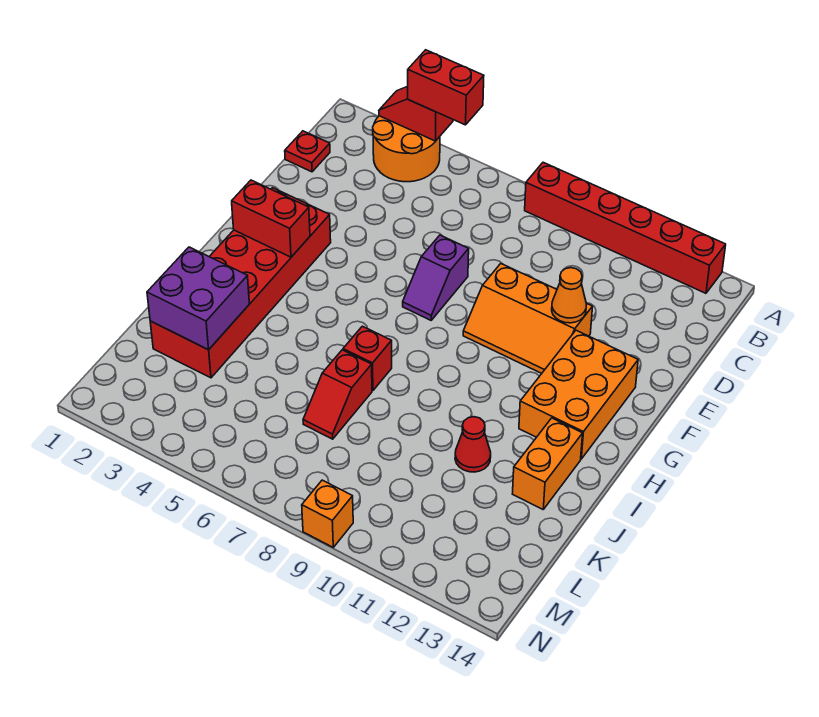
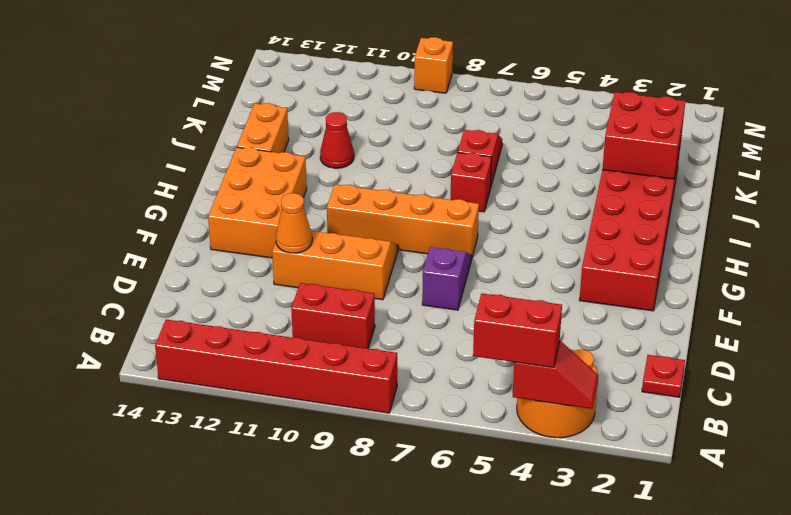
red 1x2 brick [232,180,310,257] -> red 1x2 brick moved to [291,283,375,349]
none -> orange 1x4 brick [327,184,479,260]
purple 2x2 brick [147,247,249,350] -> red 2x2 brick [602,92,685,179]

